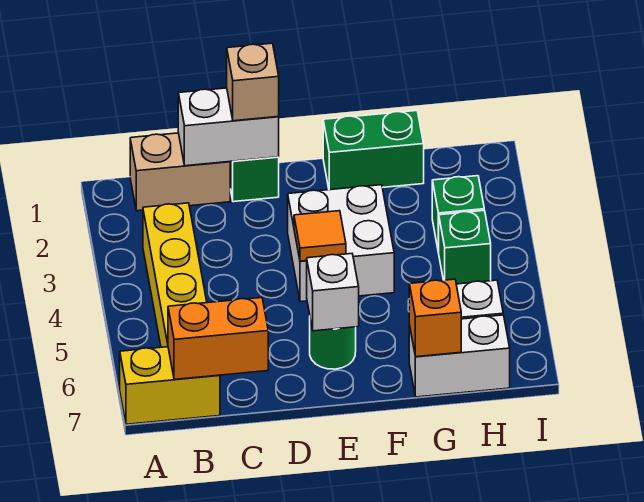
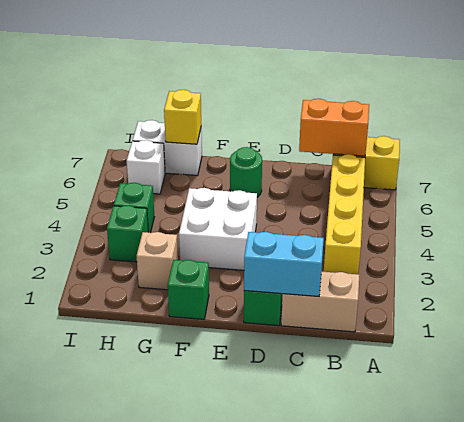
white 1x2 brick [178,88,279,166] -> cyan 1x2 brick [244,232,324,296]
tan 1x1 brick [227,43,279,121] -> tan 1x1 brick moved to [137,232,178,290]
orange 1x1 tile [294,211,346,261] -> none
white 1x1 brick [307,254,359,331] -> none
green 1x2 brick [323,111,424,190] -> green 1x1 brick [168,260,209,319]
orange 1x1 brick [409,279,461,357] -> yellow 1x1 brick [164,90,201,144]

